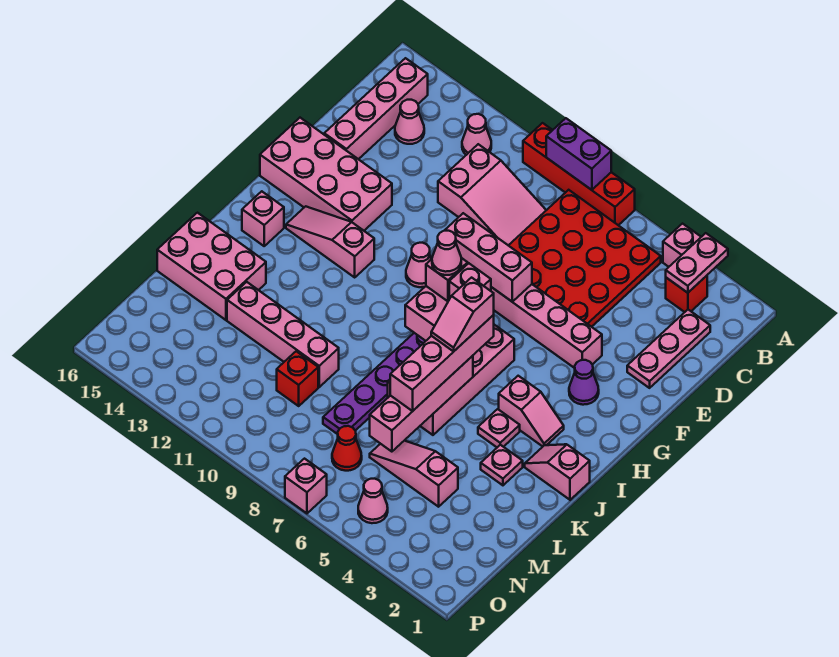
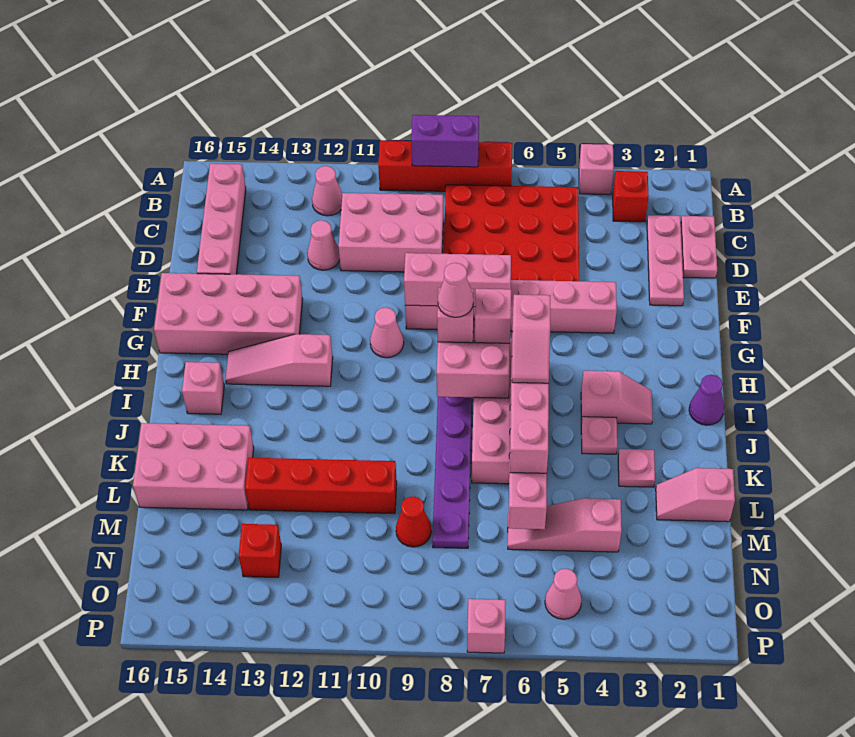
pink 1x2 plate [666,233,728,293] -> pink 1x2 plate moved to [681,216,717,278]
pink 2x3 slope [438,144,546,245] -> pink 2x3 brick [339,193,443,272]
pink 1x1 cone [395,100,424,144] -> pink 1x1 cone moved to [307,220,340,270]
purple 1x1 cone [569,360,599,405] -> purple 1x1 cone moved to [689,375,724,425]
pink 1x2 slope [525,444,590,500] -> pink 1x2 slope moved to [656,468,735,522]
pink 1x4 brick [227,282,339,387] -> red 1x4 brick [245,458,397,514]
red 1x1 brick [277,351,318,406] -> red 1x1 brick moved to [239,524,281,577]
red 1x1 cone [332,426,362,471] -> red 1x1 cone moved to [396,496,431,547]

